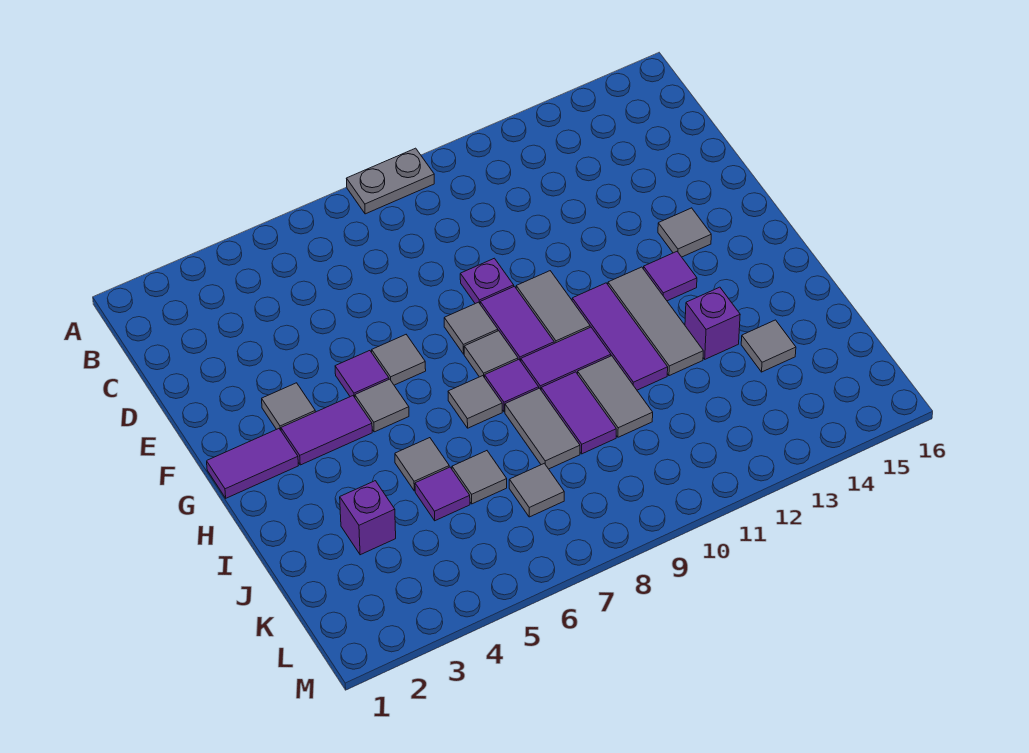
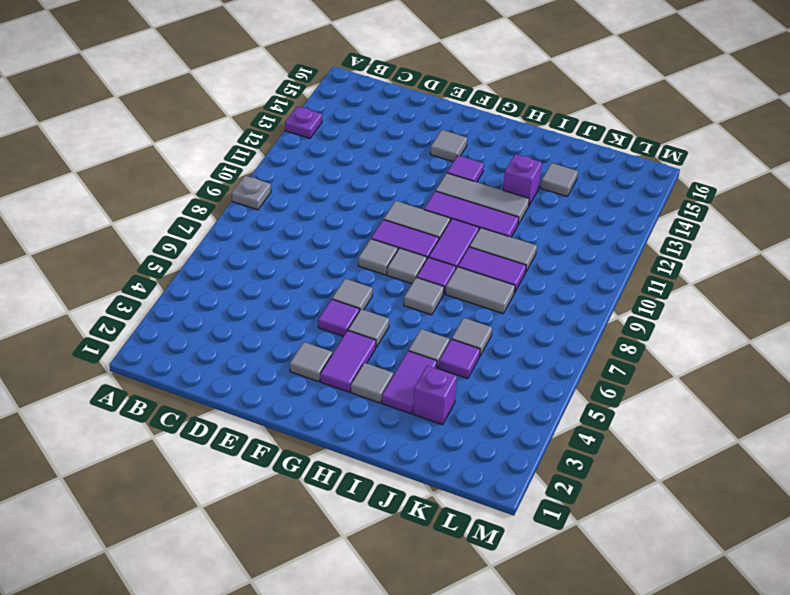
grey 1x2 plate [347,148,434,214] -> grey 1x1 plate [232,176,271,210]
purple 1x1 plate [460,258,514,304] -> purple 1x1 plate moved to [285,106,322,138]
purple 1x2 tile [207,429,298,498] -> purple 1x2 tile moved to [382,351,437,414]
grey 1x1 tile [509,463,564,517] -> grey 1x1 tile moved to [351,363,393,403]

